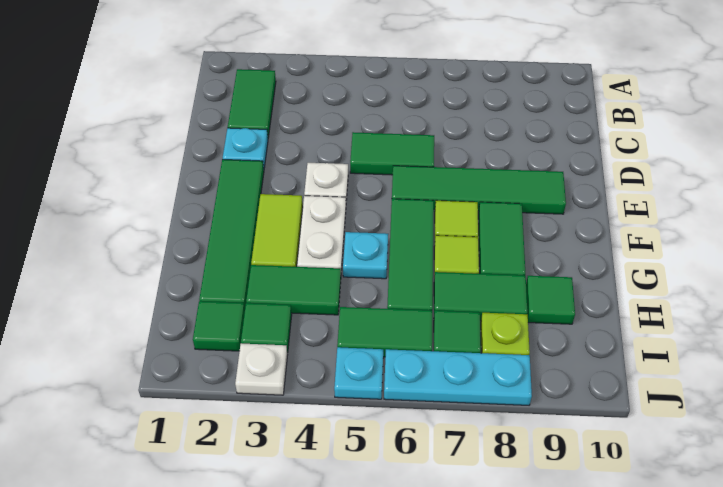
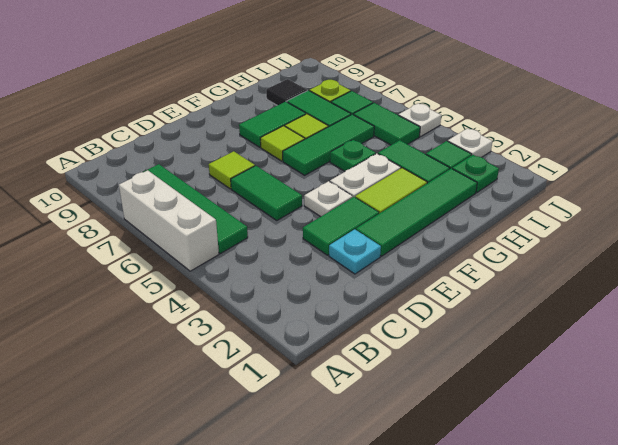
none -> white 1x3 brick [119,170,219,271]
green 1x2 tile [228,69,276,137] -> green 1x2 tile moved to [303,197,379,255]
none -> lime 1x1 tile [209,151,255,189]
green 1x4 tile [392,166,566,214] -> green 1x4 tile moved to [144,164,248,254]
cyan 1x1 plate [343,232,388,279] -> green 1x1 plate [330,140,376,171]
green 1x1 tile [526,276,575,324] -> black 1x1 tile [266,79,307,105]
green 1x1 tile [193,301,245,351] -> green 1x1 plate [452,155,499,193]
cyan 1x1 plate [334,347,383,399] -> white 1x1 plate [399,103,441,137]
cyan 1x3 plate [384,349,532,405] -> none

